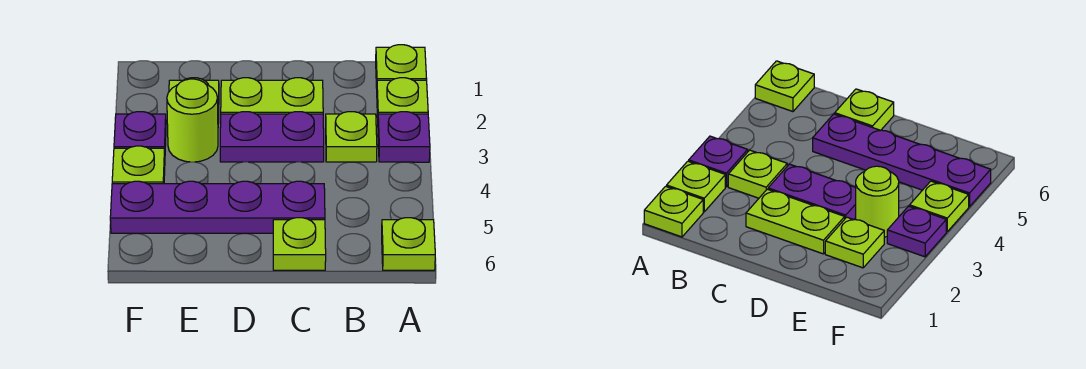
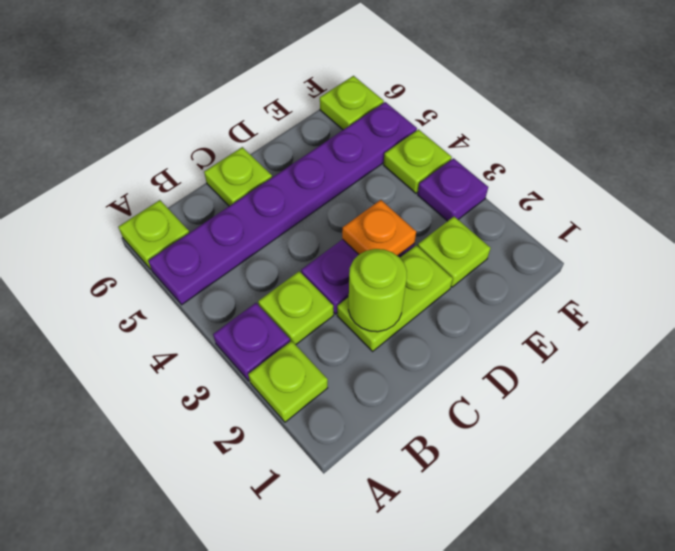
lime 1x1 plate [376,45,427,88] -> lime 1x1 plate moved to [320,76,384,130]
purple 1x4 plate [110,181,325,233] -> purple 1x6 plate [148,102,417,305]
none -> orange 1x1 plate [342,200,416,256]
lime 1x1 round brick [167,79,218,162] -> lime 1x1 round brick moved to [348,249,407,332]

